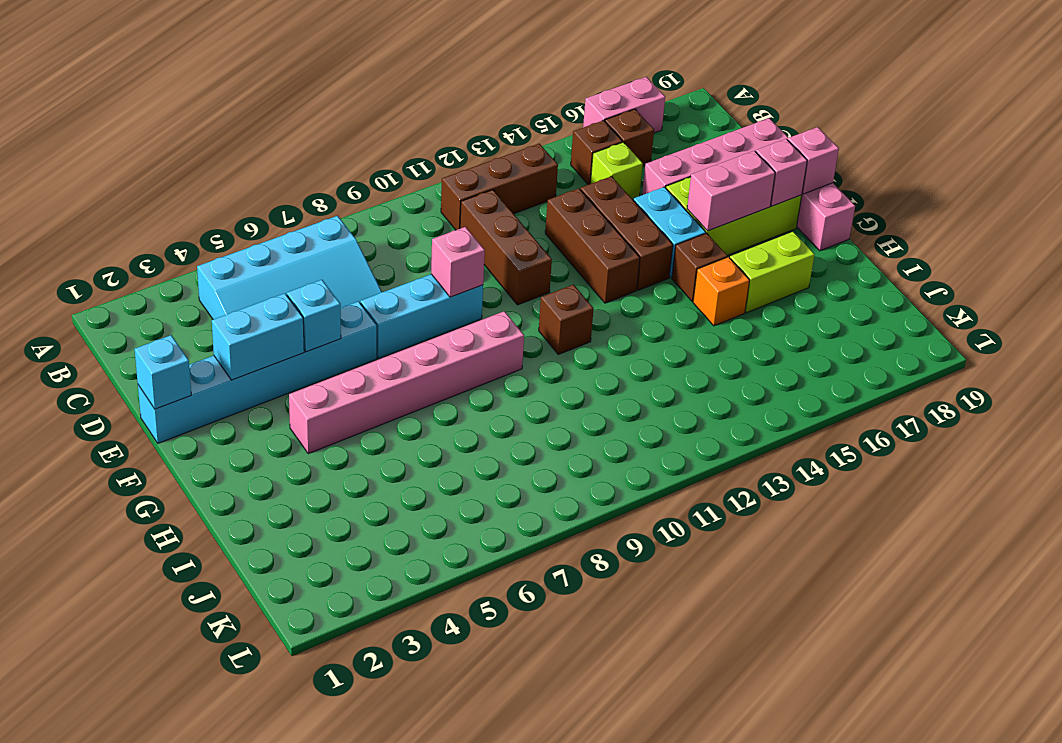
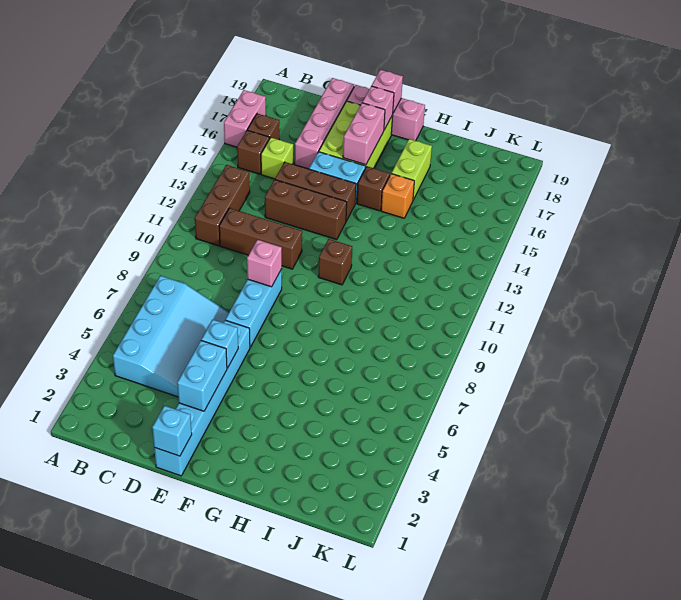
pink 1x6 brick [289,311,524,454] -> none

